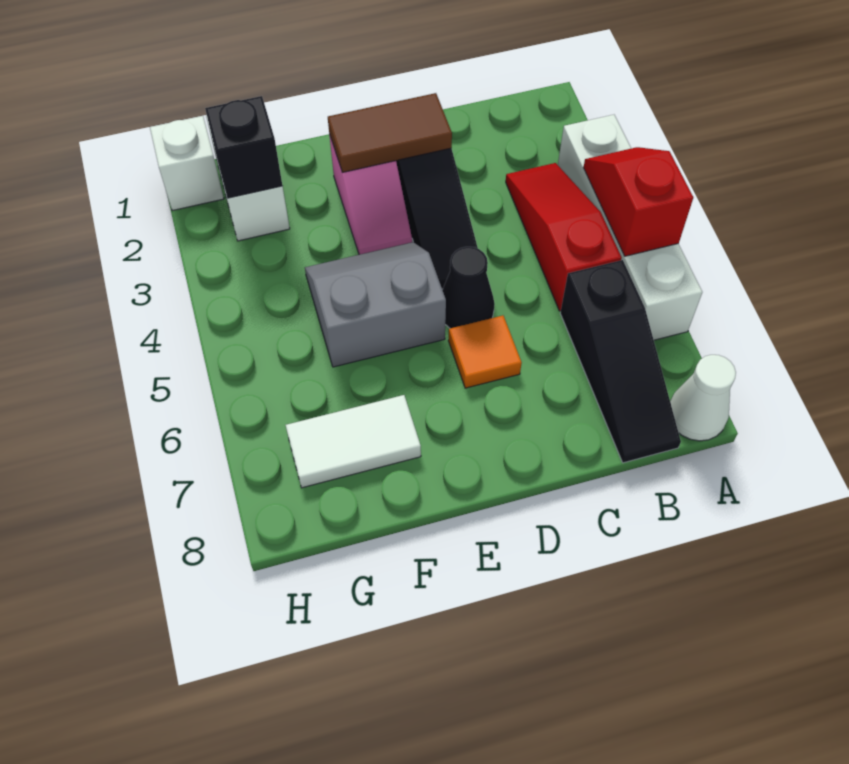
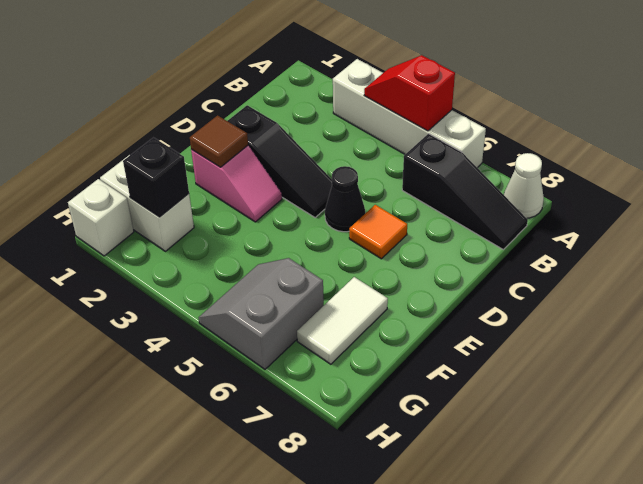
red 1x3 slope [506,163,622,311] -> none
brown 1x2 tile [328,93,452,172] -> brown 1x1 tile [190,115,248,167]
grey 2x2 slope [305,242,446,367] -> grey 2x2 slope moved to [199,258,324,369]

